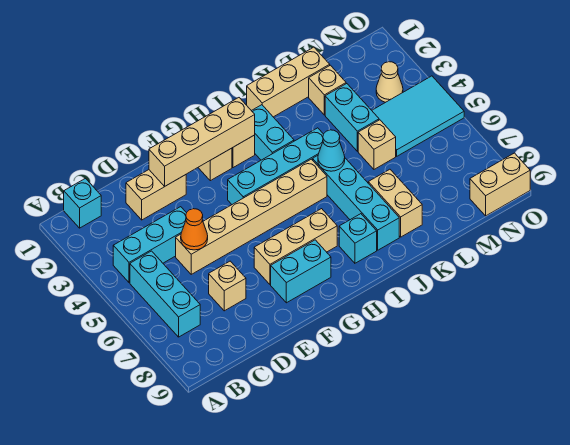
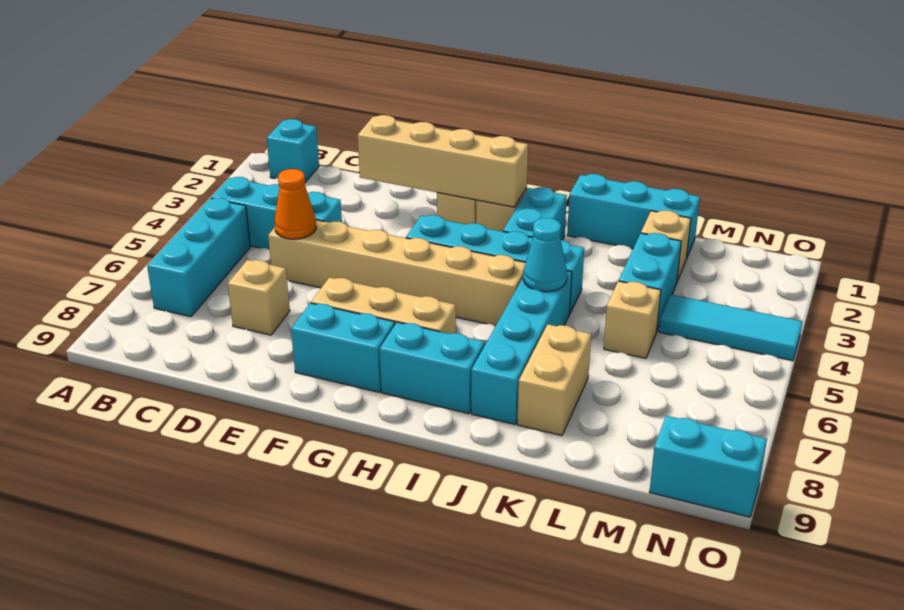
tan 1x2 brick [126,170,186,220] -> none
cyan 1x1 brick [339,214,377,263] -> cyan 1x2 brick [379,322,485,414]
tan 1x3 brick [247,47,330,117] -> cyan 1x3 brick [567,174,700,259]
cyan 2x3 tile [372,76,464,156] -> cyan 1x3 tile [659,295,803,361]
tan 1x1 cone [376,62,403,102] -> none
tan 1x2 brick [470,153,530,216] -> cyan 1x2 brick [649,416,767,517]

